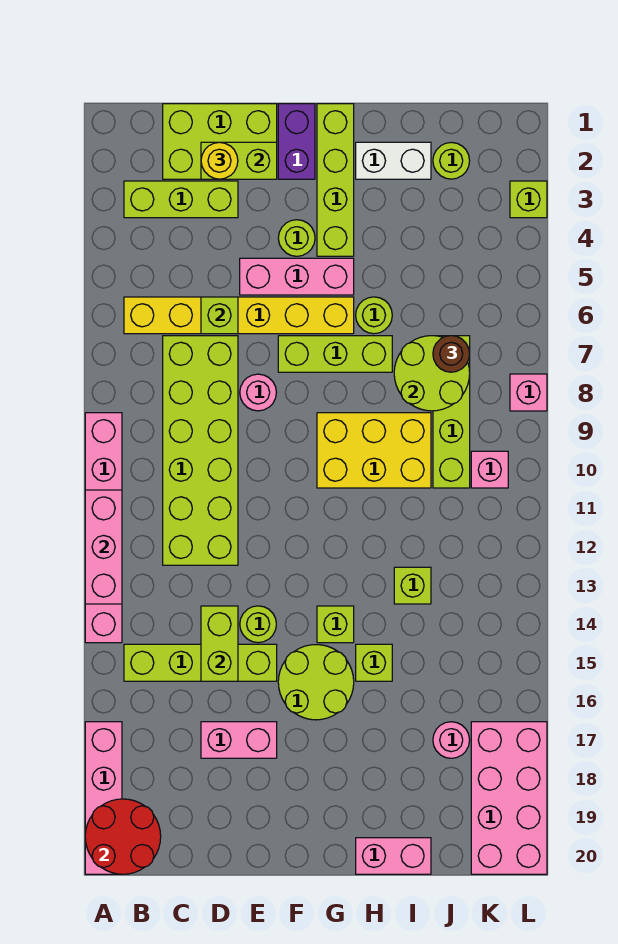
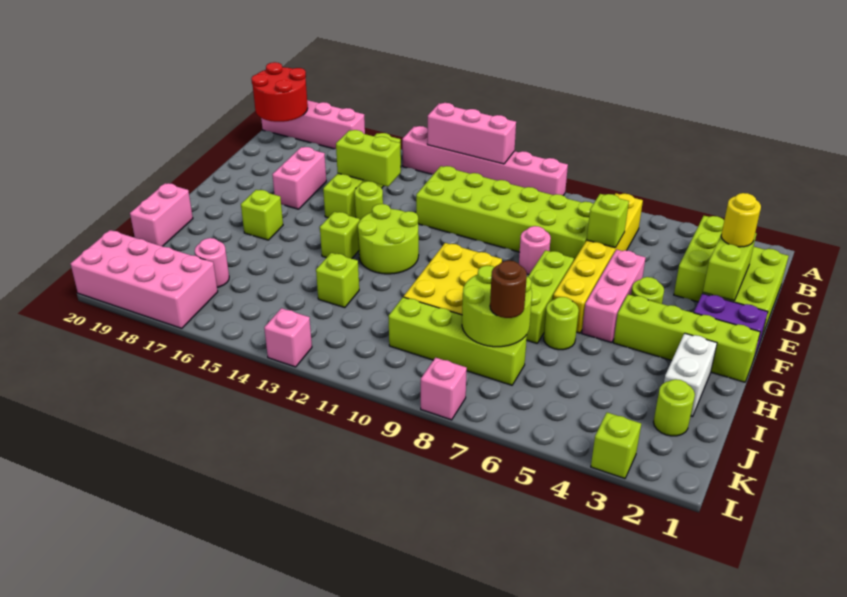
lime 2x2 round brick [278,645,354,720] -> lime 2x2 round brick moved to [358,204,419,274]
lime 1x1 brick [356,644,392,681] -> lime 1x1 brick moved to [241,190,283,240]
pink 1x1 brick [471,451,508,488] -> pink 1x1 brick moved to [264,308,312,367]

